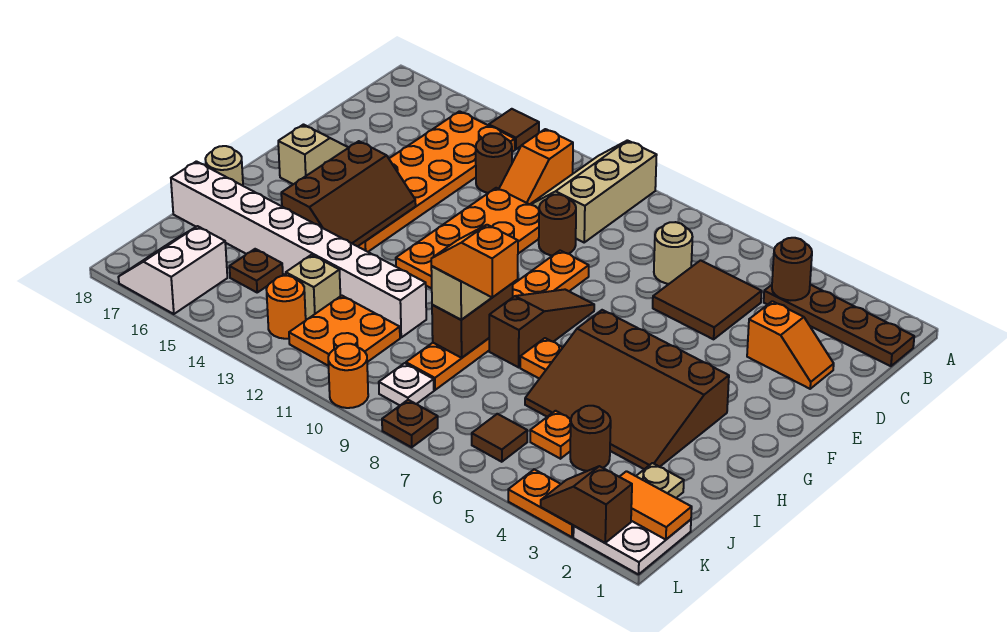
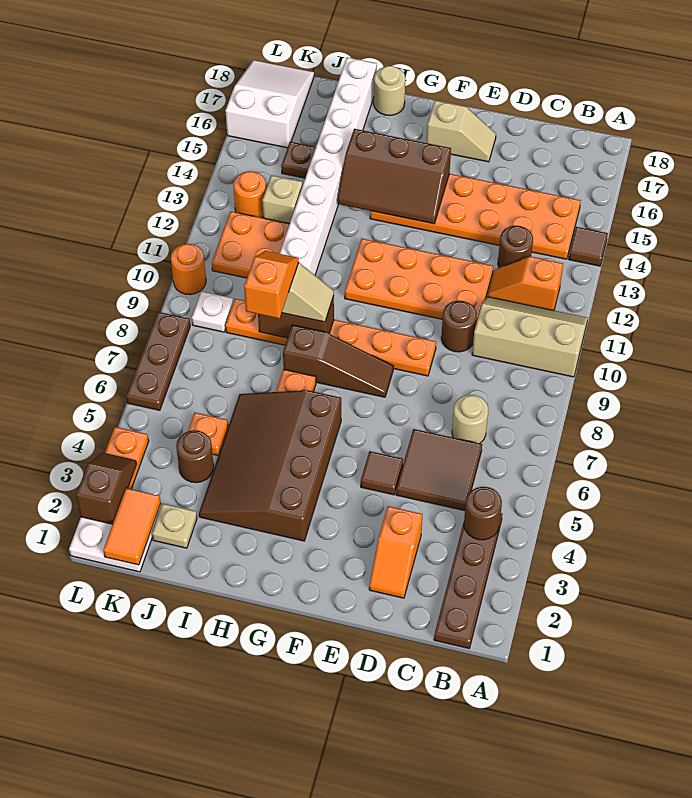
brown 1x1 tile [472,414,527,462] -> brown 1x1 tile moved to [361,451,403,495]
white 2x2 slope [118,226,227,314] -> white 2x3 slope [225,60,314,148]
brown 1x1 plate [382,400,438,447] -> brown 1x3 plate [126,312,190,410]

